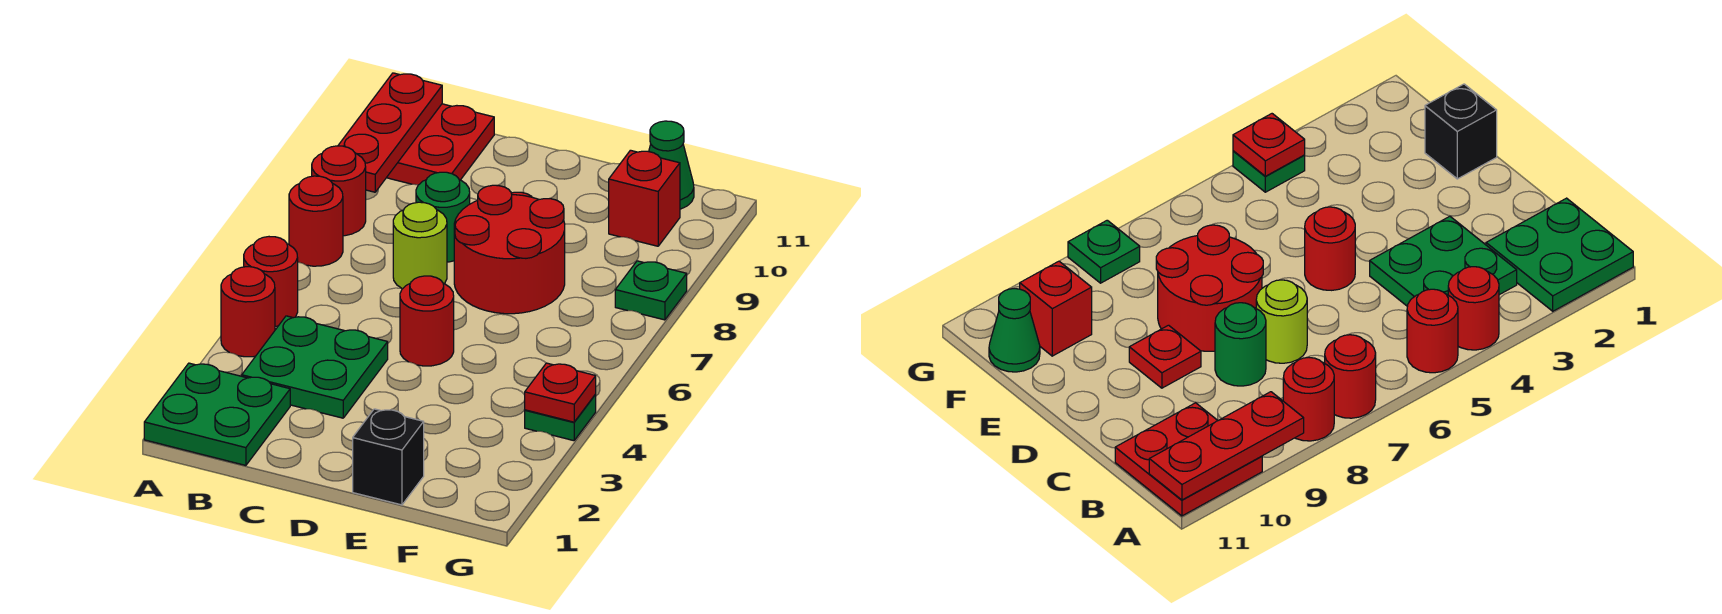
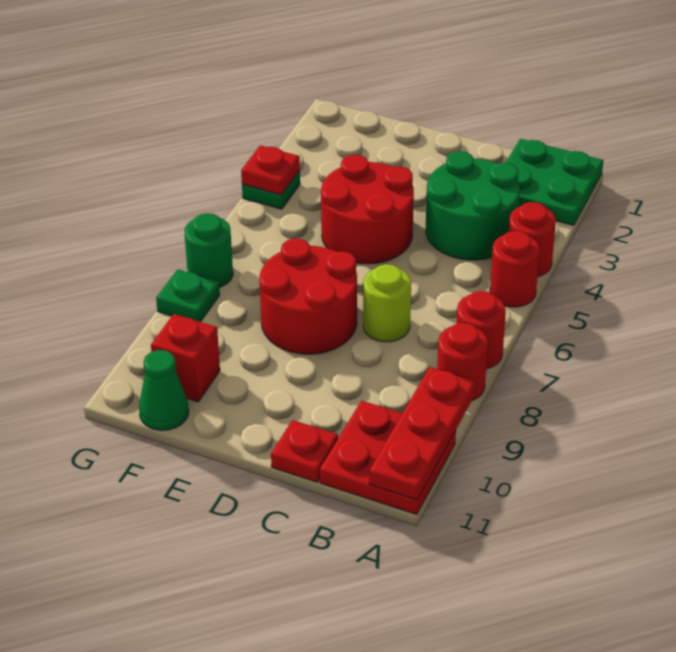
green 2x2 plate [242,316,388,418] -> green 2x2 round brick [426,151,520,260]
green 1x1 round brick [416,172,470,262] -> green 1x1 round brick moved to [185,213,233,287]
red 1x1 round brick [400,276,454,366] -> red 2x2 round brick [321,155,414,264]
red 1x1 plate [1129,325,1201,388] -> red 1x1 plate moved to [271,420,338,482]
black 1x1 brick [353,409,424,505] -> none

